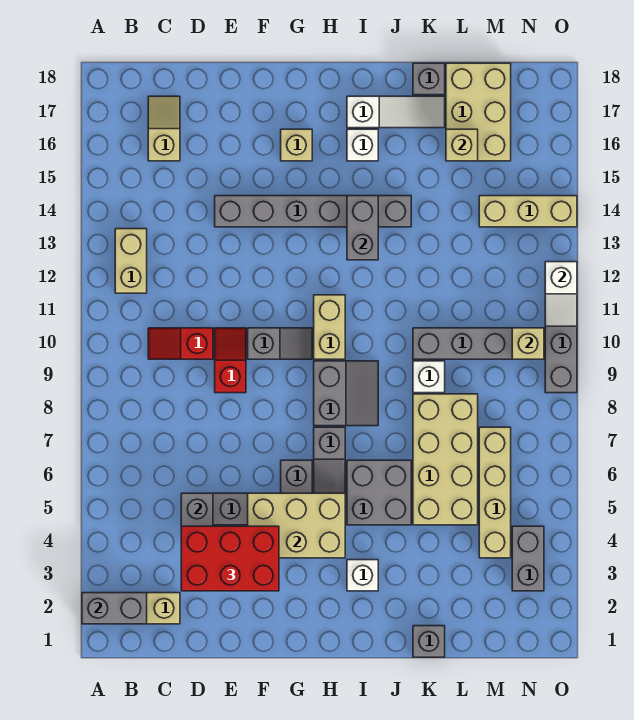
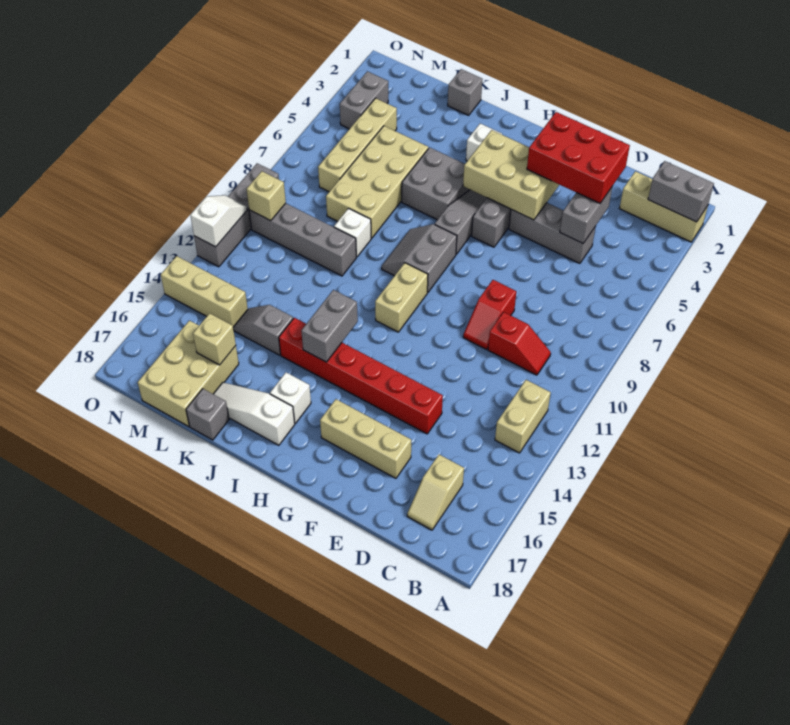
grey 1x6 brick [215,196,411,227] -> red 1x6 brick [279,318,443,434]
grey 1x2 slope [248,328,312,359] -> grey 1x2 slope moved to [233,305,293,355]
tan 1x1 brick [281,129,312,161] -> tan 1x3 brick [320,399,411,478]

